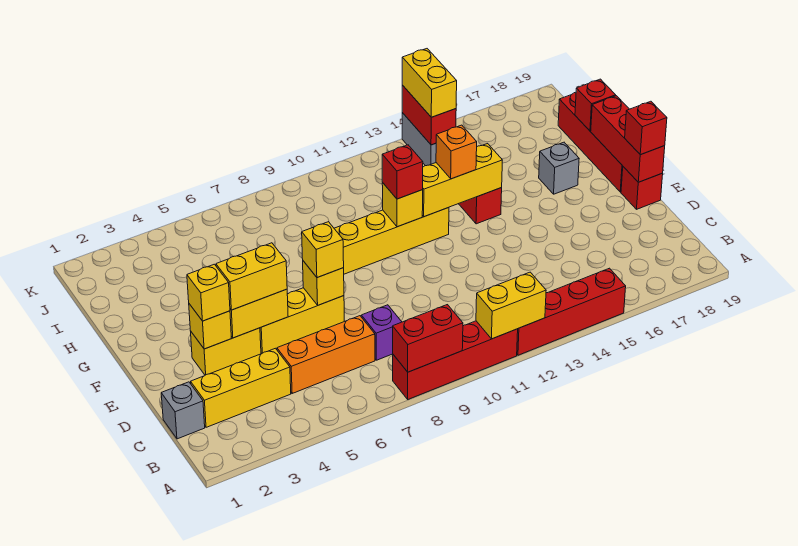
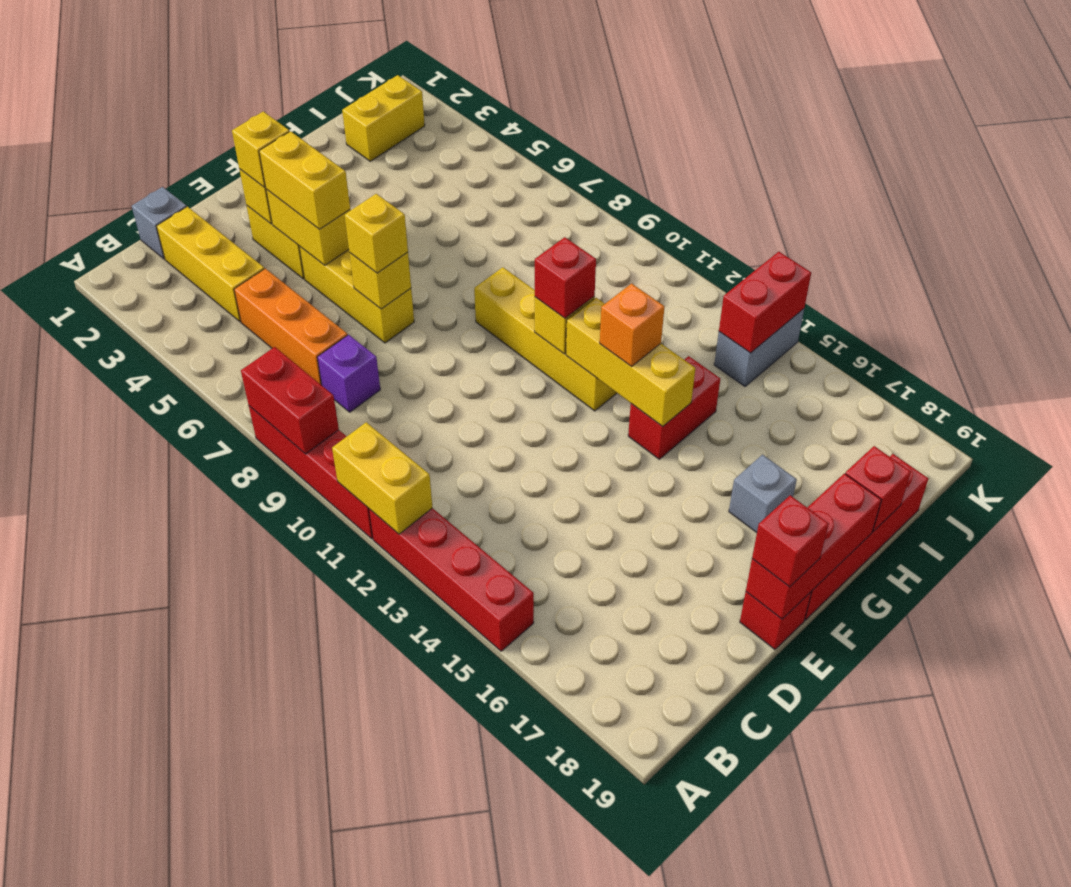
yellow 1x2 brick [402,49,457,117] -> yellow 1x2 brick moved to [342,75,425,161]

